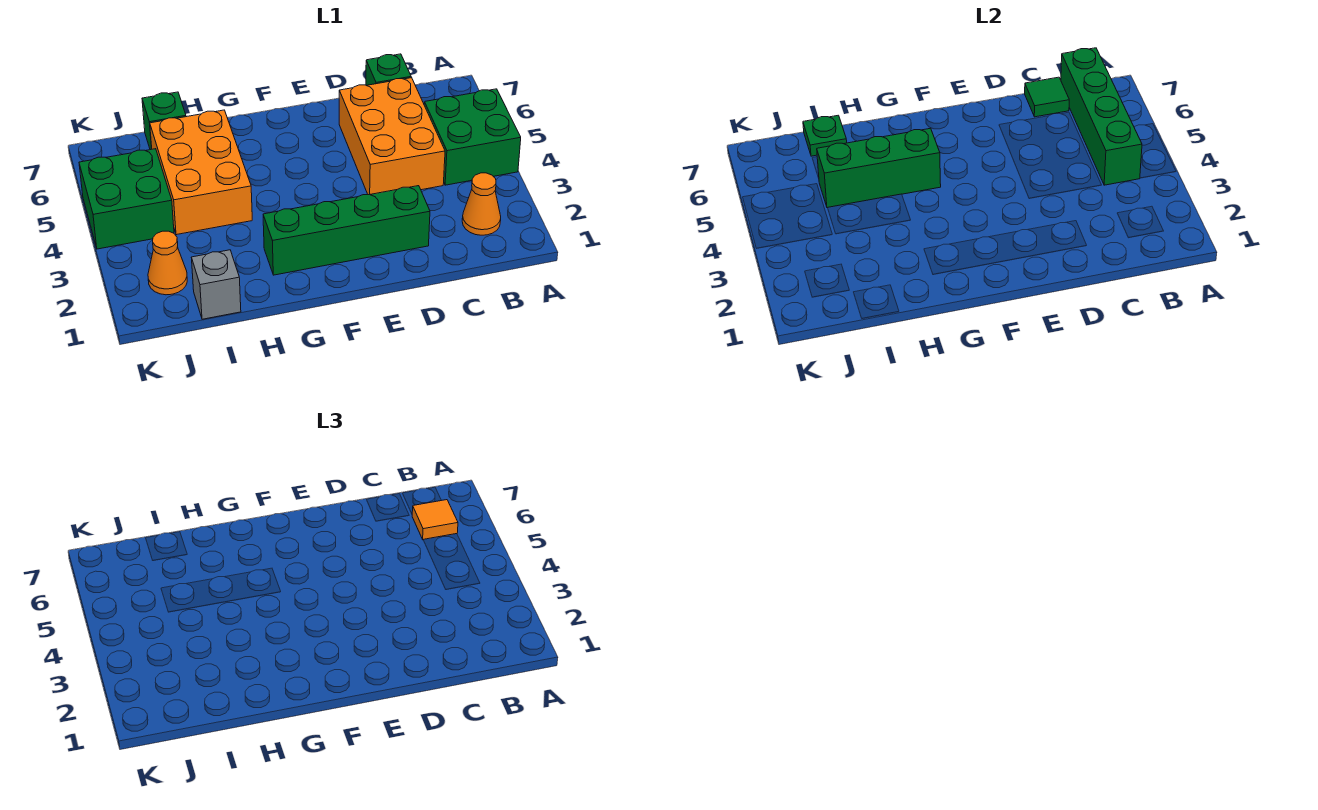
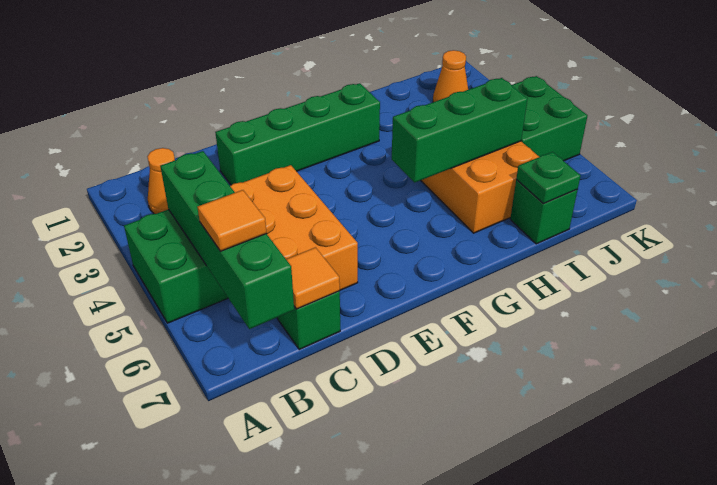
green 1x1 tile [1025,77,1069,117] -> orange 1x1 tile [286,247,340,309]
grey 1x1 brick [191,250,241,319] -> none

